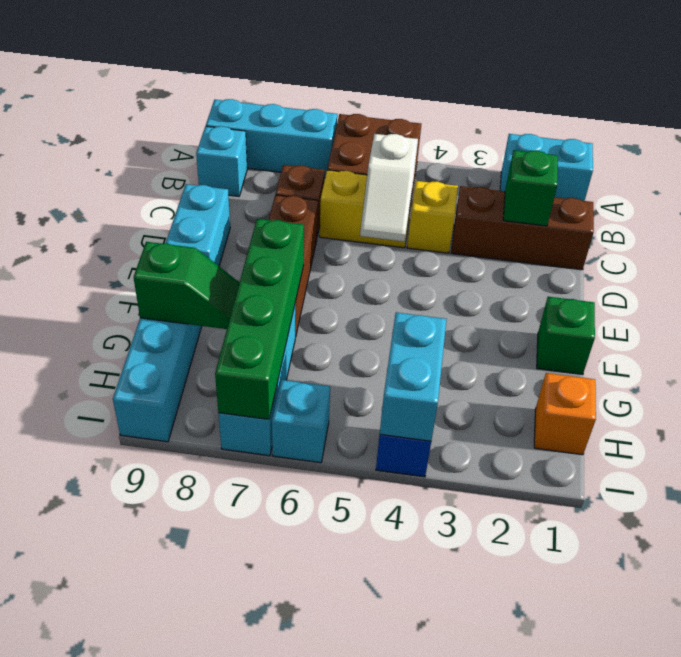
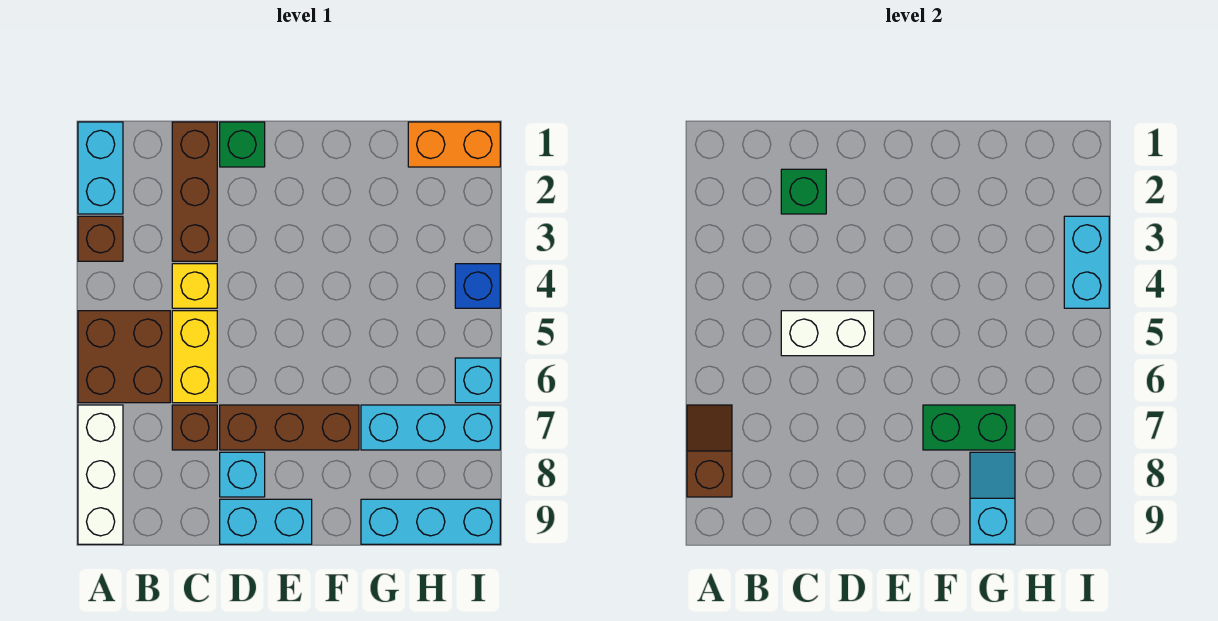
none -> brown 1x1 brick [78,216,123,261]
cyan 1x3 brick [206,99,337,177] -> white 1x3 brick [78,405,123,544]
none -> brown 1x2 slope [687,405,732,497]
cyan 1x1 brick [196,126,247,197] -> cyan 1x1 brick moved to [220,452,265,497]
white 1x2 slope [360,134,418,242] -> white 1x2 brick [781,311,874,356]
green 1x1 brick [537,297,595,375] -> green 1x1 brick moved to [220,122,265,167]
green 1x4 brick [215,219,304,419] -> green 1x2 brick [923,405,1015,450]
green 1x2 slope [134,242,240,329] -> cyan 1x2 slope [970,452,1015,544]
orange 1x1 brick [534,373,596,455] -> orange 1x2 brick [408,122,500,167]
cyan 1x2 brick [380,312,446,441] -> cyan 1x2 brick turned to [1064,216,1109,308]

